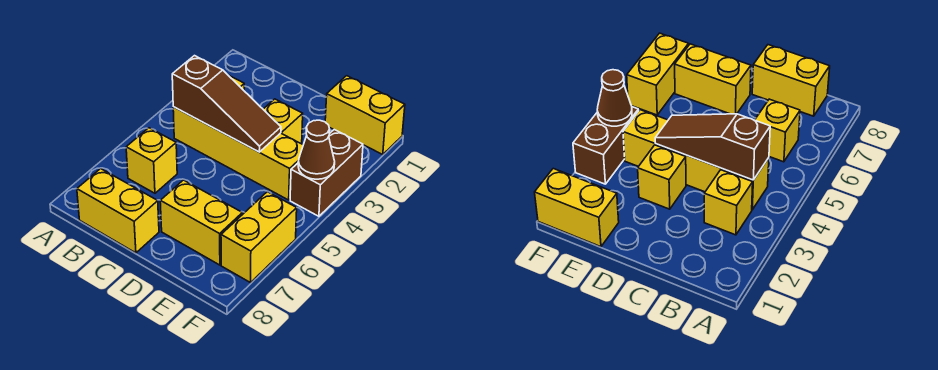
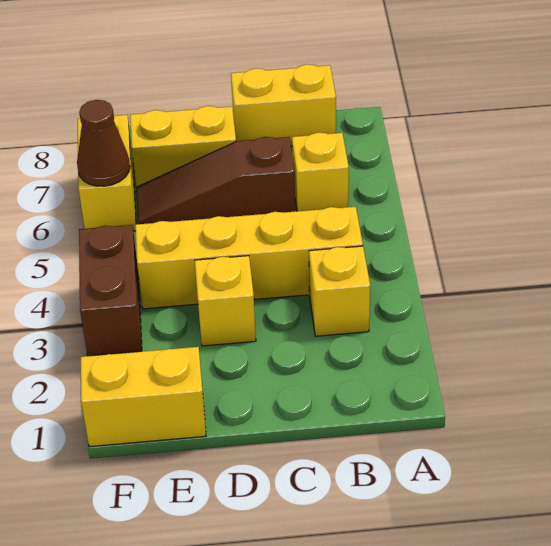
brown 1x3 slope [172,56,281,152] -> brown 1x3 slope moved to [136,137,295,224]
brown 1x1 cone [298,120,335,179] -> brown 1x1 cone moved to [77,100,130,186]

